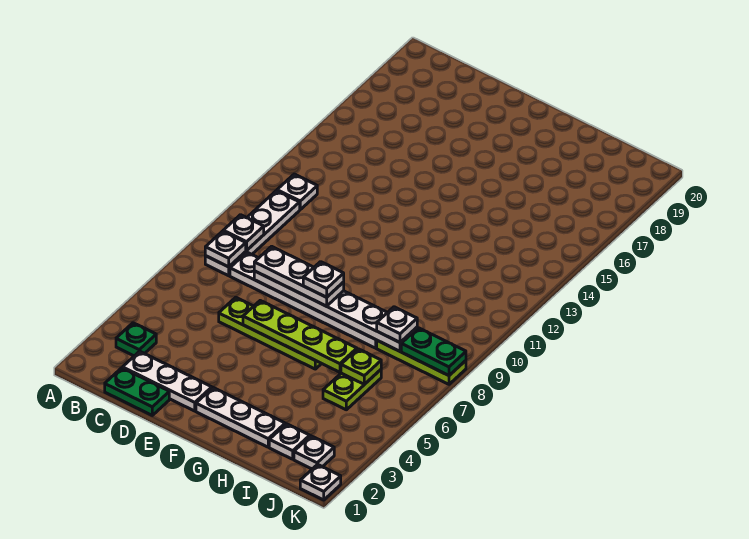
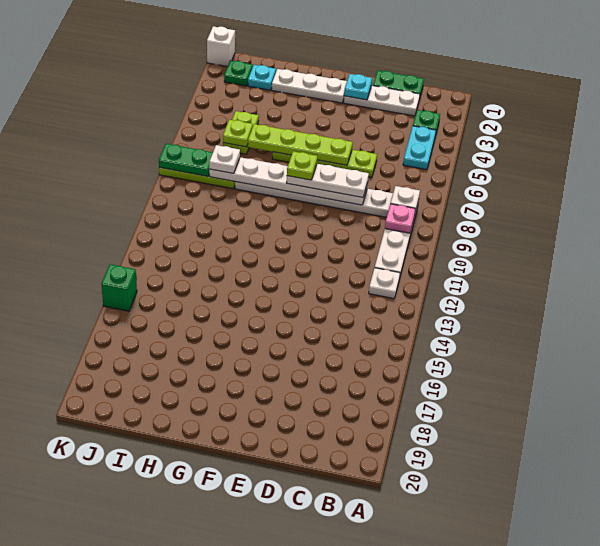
none -> cyan 1x2 plate [403,126,436,170]
white 1x1 plate [223,215,264,250] -> pink 1x1 plate [385,204,415,233]
none -> cyan 1x1 plate [344,74,372,100]
white 1x1 plate [303,262,344,297] -> lime 1x1 plate [287,151,317,180]
white 1x1 plate [269,424,310,459] -> cyan 1x1 plate [248,65,276,90]
white 1x1 plate [294,436,334,469] -> green 1x1 plate [224,61,253,86]
white 1x1 plate [300,464,341,500] -> white 1x1 brick [207,26,235,67]
none -> green 1x1 brick [101,264,137,311]

